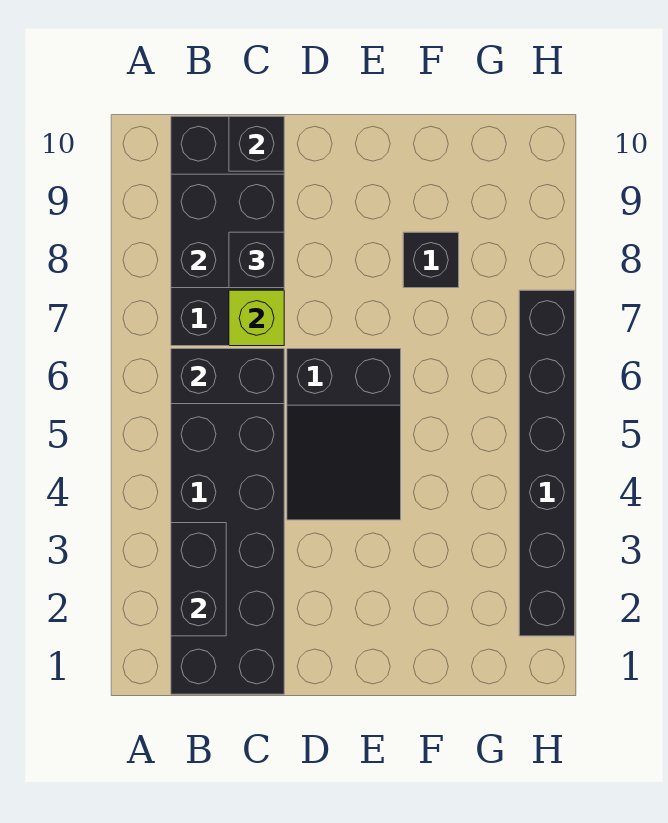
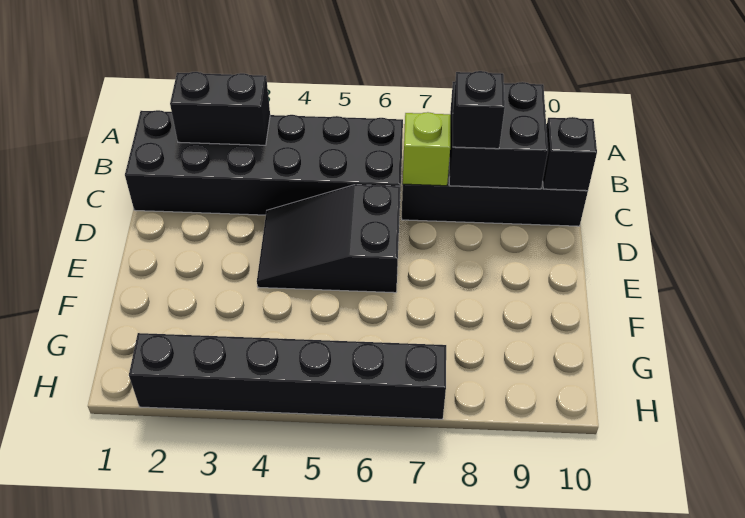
black 1x2 brick [171,349,284,404] -> none
black 1x1 brick [403,232,459,288] -> none

